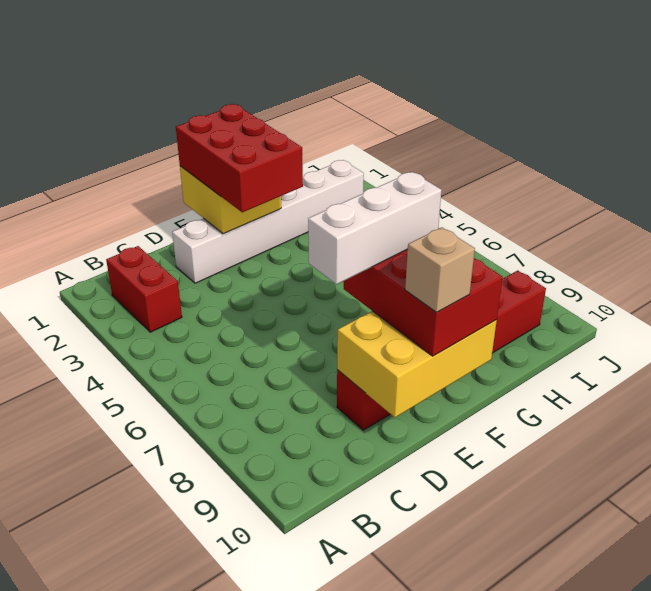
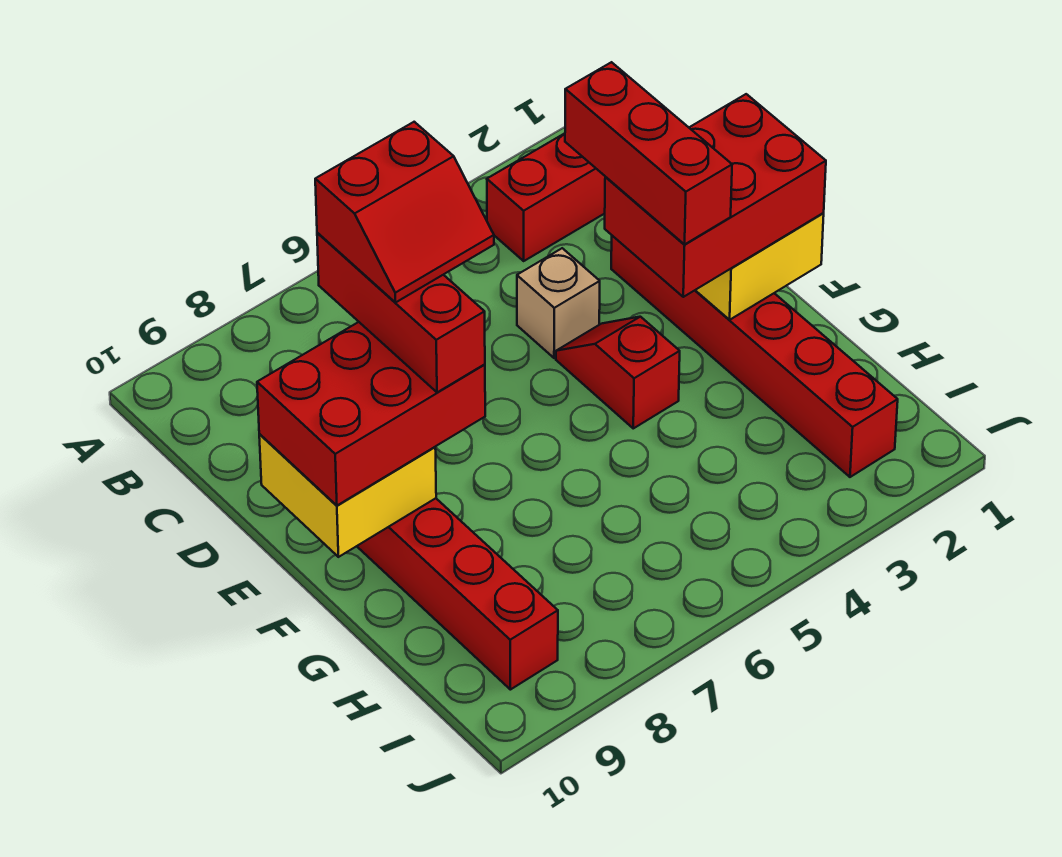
white 1x6 brick [172,160,364,283] -> red 1x6 brick [611,236,898,477]
none -> red 1x3 brick [565,62,732,244]
none -> red 2x2 slope [315,122,494,303]
white 1x3 brick [308,172,442,284] -> red 1x3 brick [317,233,485,392]
yellow 2x3 brick [337,311,497,417] -> yellow 2x2 brick [259,434,436,557]
none -> red 1x2 slope [556,317,680,428]
tan 1x1 brick [405,227,475,312] -> tan 1x1 brick moved to [517,248,600,358]

